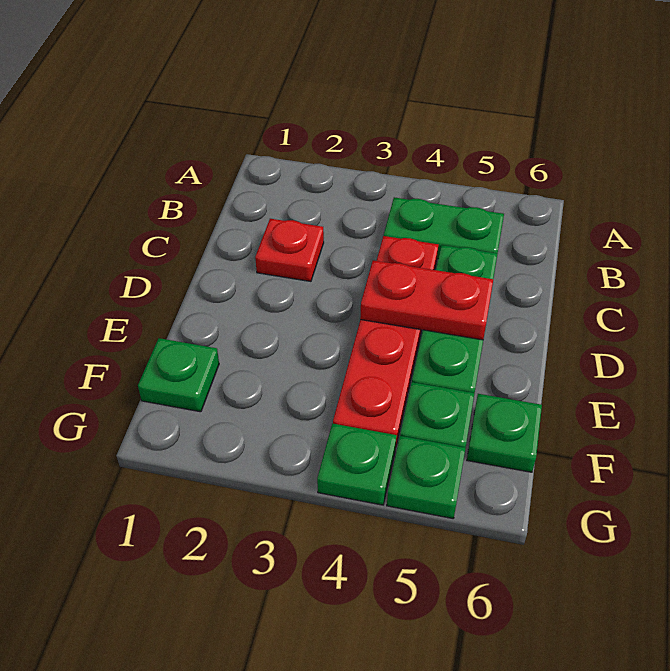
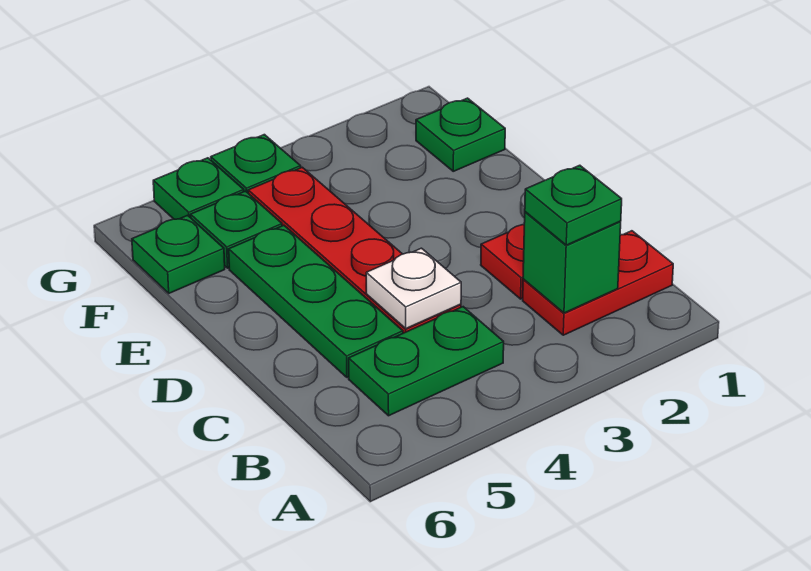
none -> green 1x1 brick [523,212,621,313]
none -> green 1x1 plate [525,165,622,245]
none -> white 1x1 plate [366,248,461,329]
red 1x2 plate [360,260,493,340] -> red 1x2 plate moved to [523,231,673,335]

